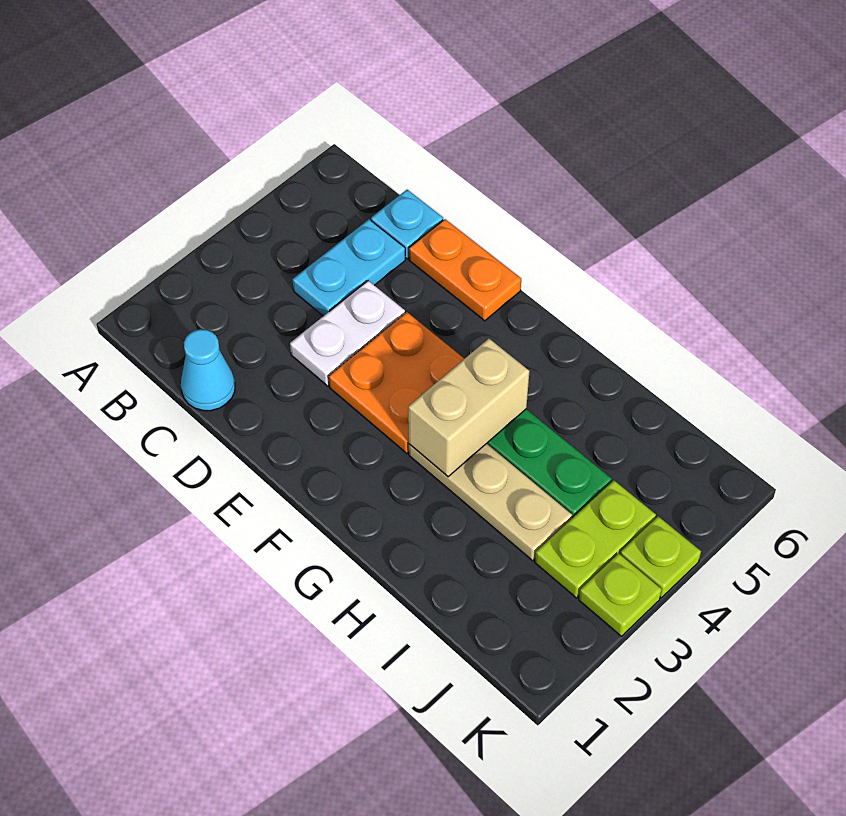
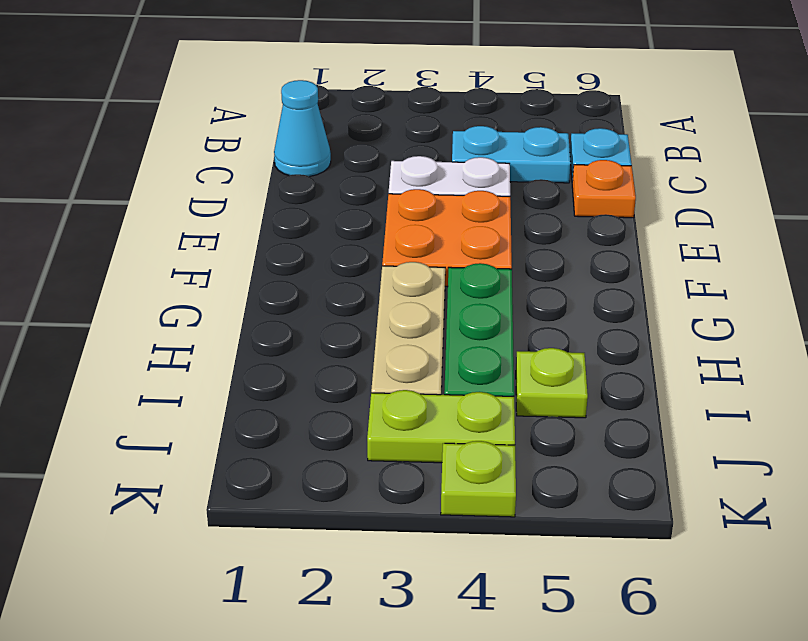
orange 1x2 plate [409,219,521,321] -> orange 1x1 plate [572,160,636,218]
tan 1x2 brick [408,339,529,477] -> none
lime 1x1 plate [579,553,662,636] -> lime 1x1 plate moved to [516,348,588,418]

